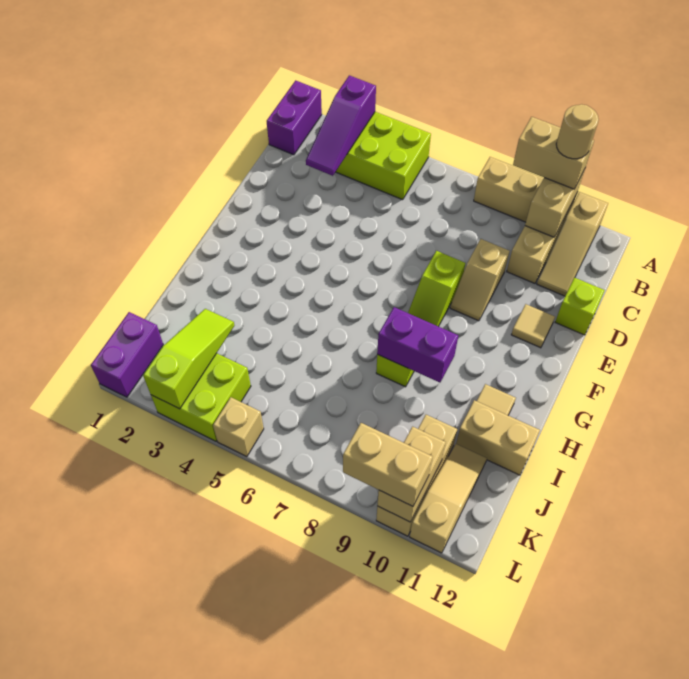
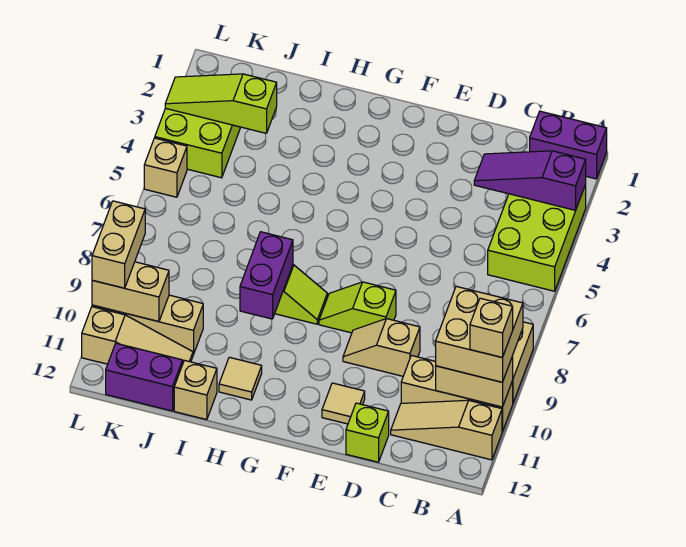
tan 1x2 brick [513,117,594,189] -> tan 2x2 brick [436,286,523,382]
tan 1x1 round brick [556,104,599,159] -> tan 1x1 brick [470,298,513,358]
tan 1x2 brick [456,400,540,475] -> tan 1x1 brick [174,360,217,420]
lime 1x3 slope [143,309,234,409] -> lime 1x3 slope turned to [165,74,277,133]
purple 1x2 brick [91,312,163,397] -> purple 1x2 brick moved to [106,343,183,411]

